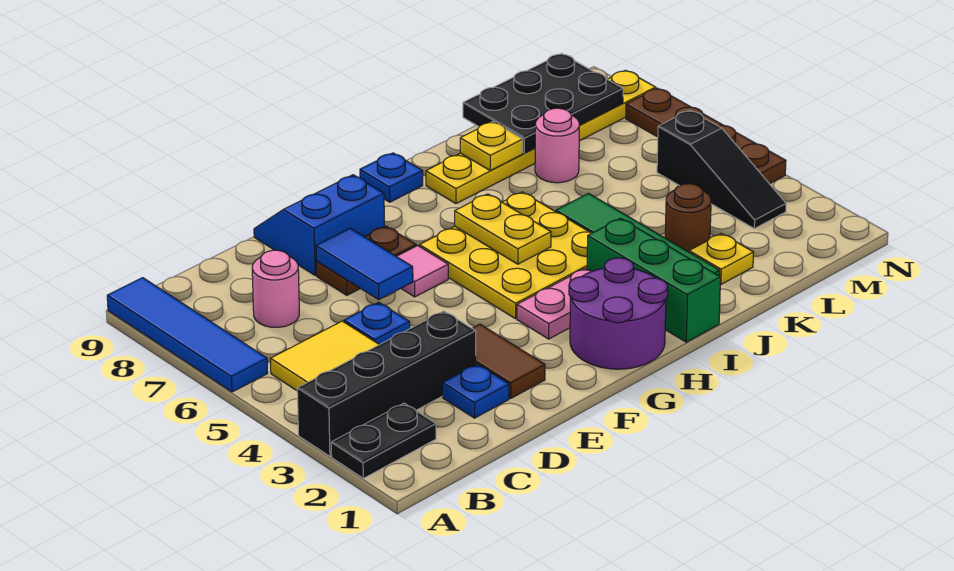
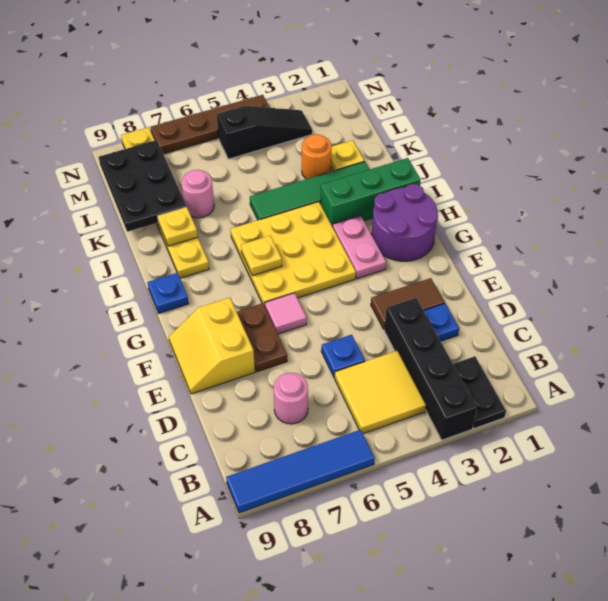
blue 1x2 tile [316,228,413,299] -> none
blue 2x2 slope [254,175,384,275] -> yellow 2x2 slope [169,298,255,394]
yellow 1x2 plate [455,194,551,264] -> yellow 1x1 plate [241,236,282,276]
brown 1x1 round brick [665,184,711,252] -> orange 1x1 round brick [302,134,332,179]

